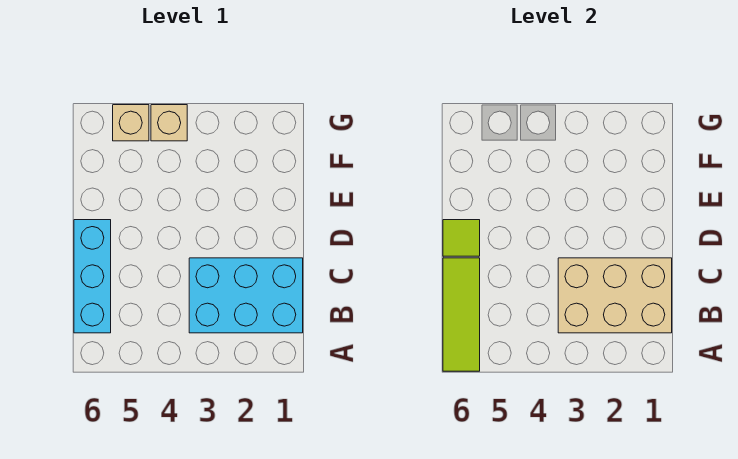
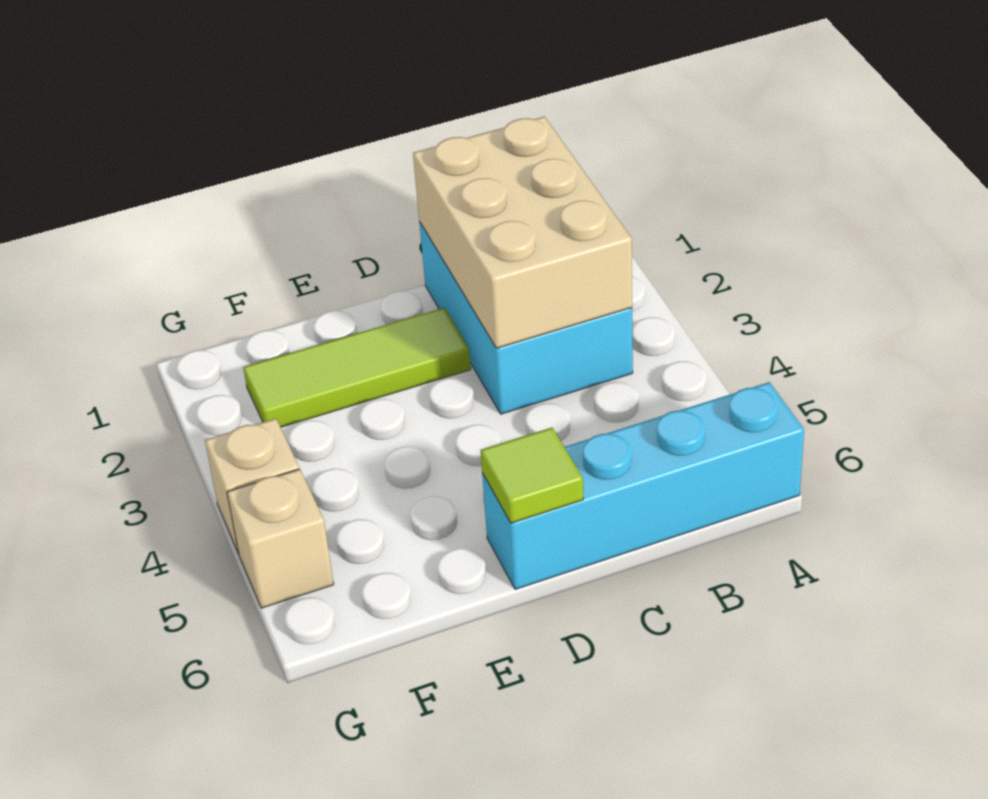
lime 1x3 tile [443,258,480,371] -> lime 1x3 tile moved to [243,308,471,427]
cyan 1x3 brick [74,220,111,333] -> cyan 1x4 brick [482,382,804,589]

